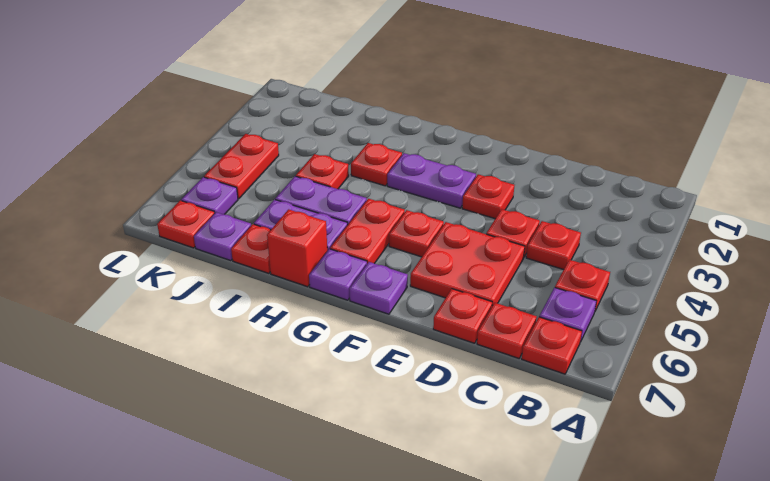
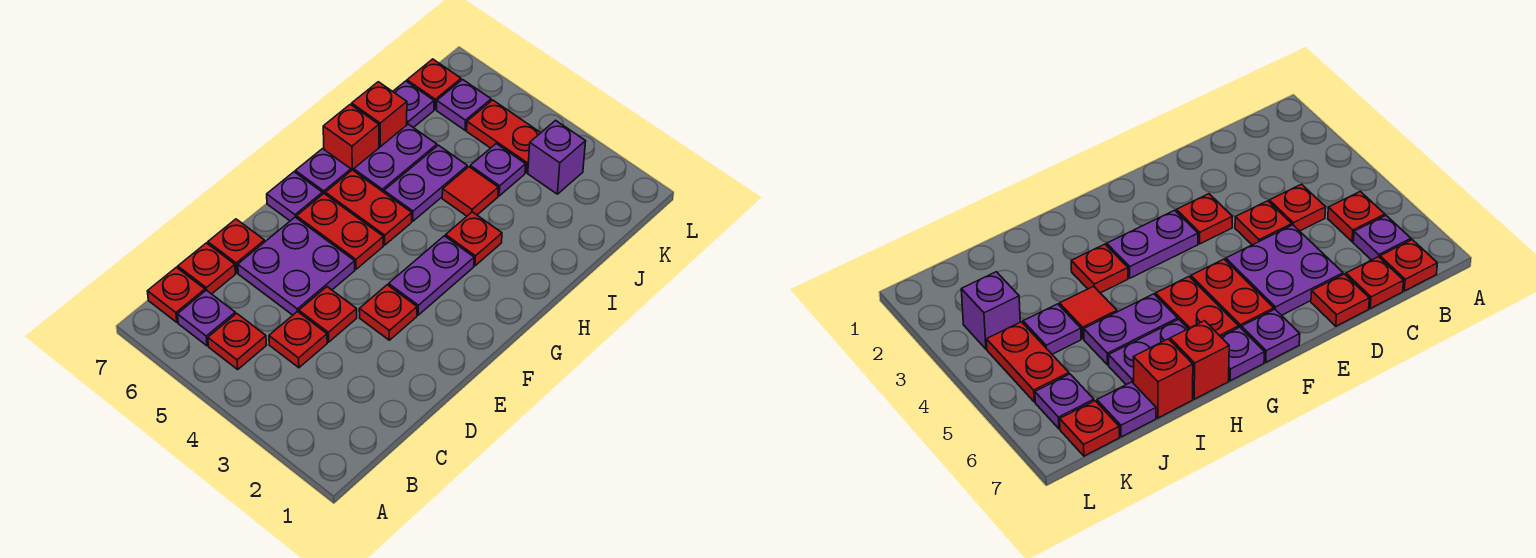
red 2x2 plate [410,222,525,306] -> purple 2x2 plate [238,217,355,315]
red 1x1 plate [389,210,444,257] -> red 1x2 plate [297,194,383,269]
red 1x1 plate [296,154,349,189] -> red 1x1 tile [442,167,498,216]
red 1x1 plate [231,224,270,273] -> red 1x1 brick [352,82,407,148]
none -> purple 1x1 plate [470,144,526,196]
none -> purple 1x1 brick [528,120,586,194]

